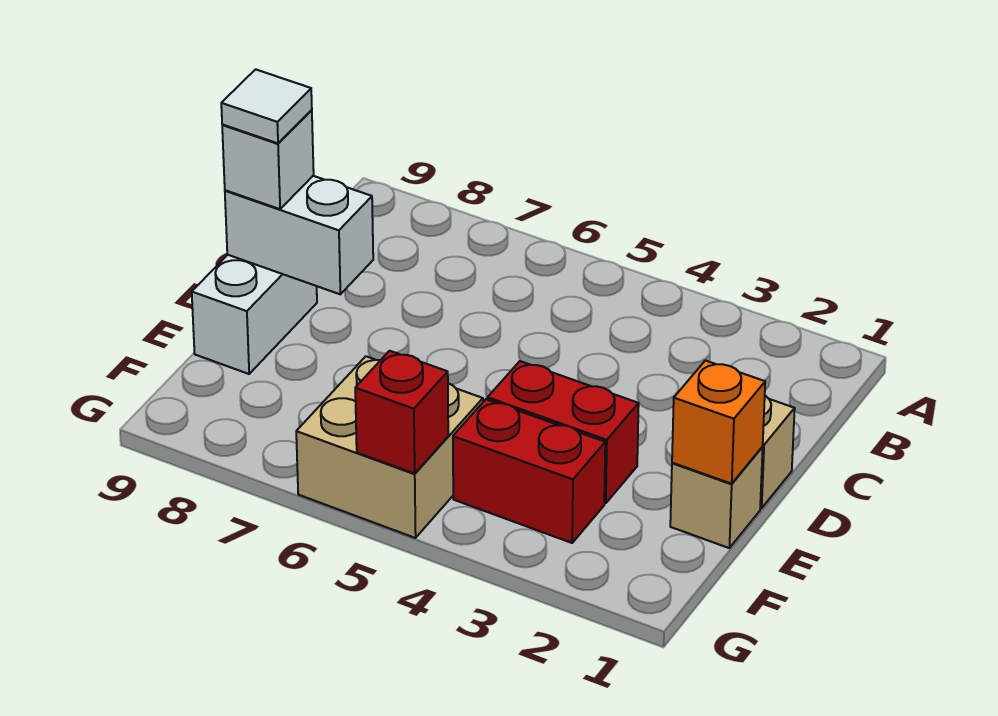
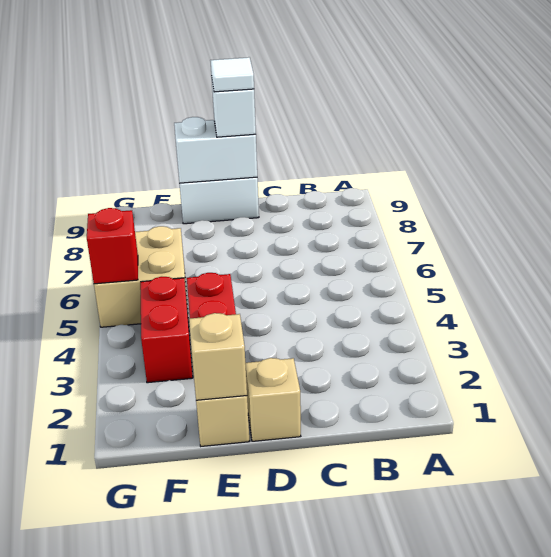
white 1x2 brick [225,176,373,294] -> white 1x2 brick turned to [174,117,257,183]
orange 1x1 brick [672,361,765,484] -> tan 1x1 brick [189,313,247,400]

